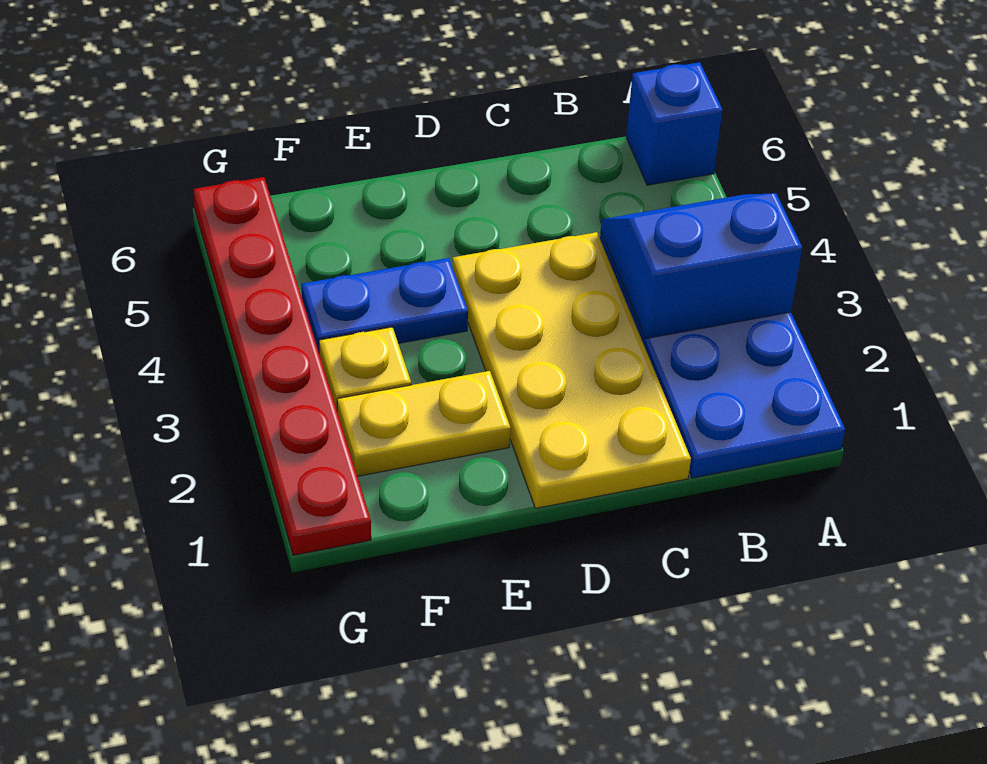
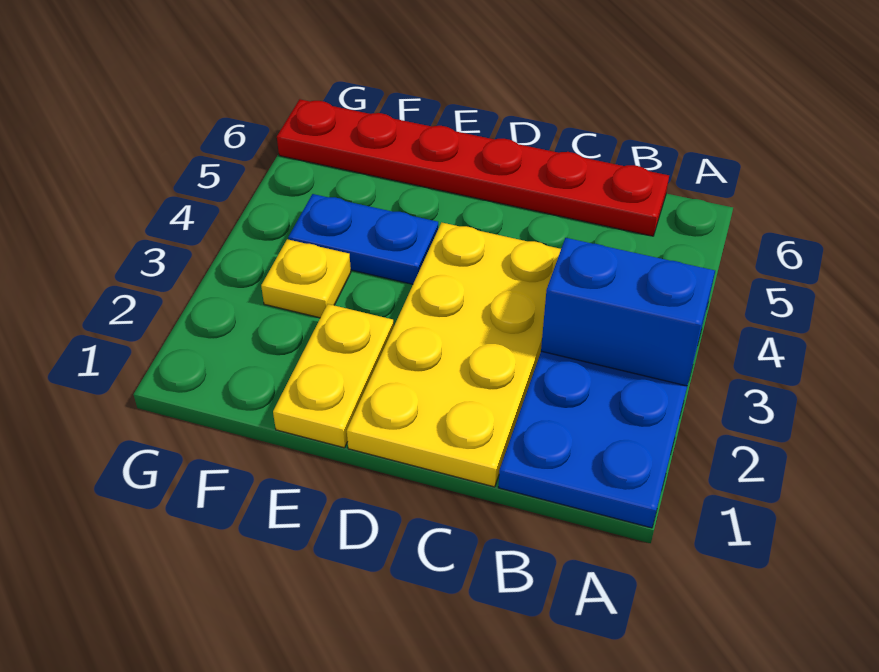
blue 1x1 brick [626,62,722,185] -> none
yellow 1x2 plate [337,371,511,476] -> yellow 1x2 plate turned to [273,304,394,448]
red 1x6 plate [194,177,371,555] -> red 1x6 plate turned to [277,99,669,236]

